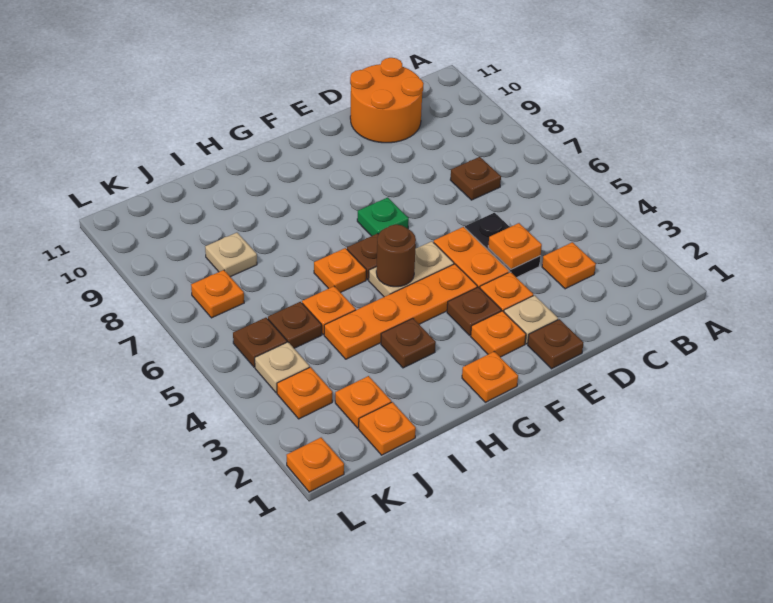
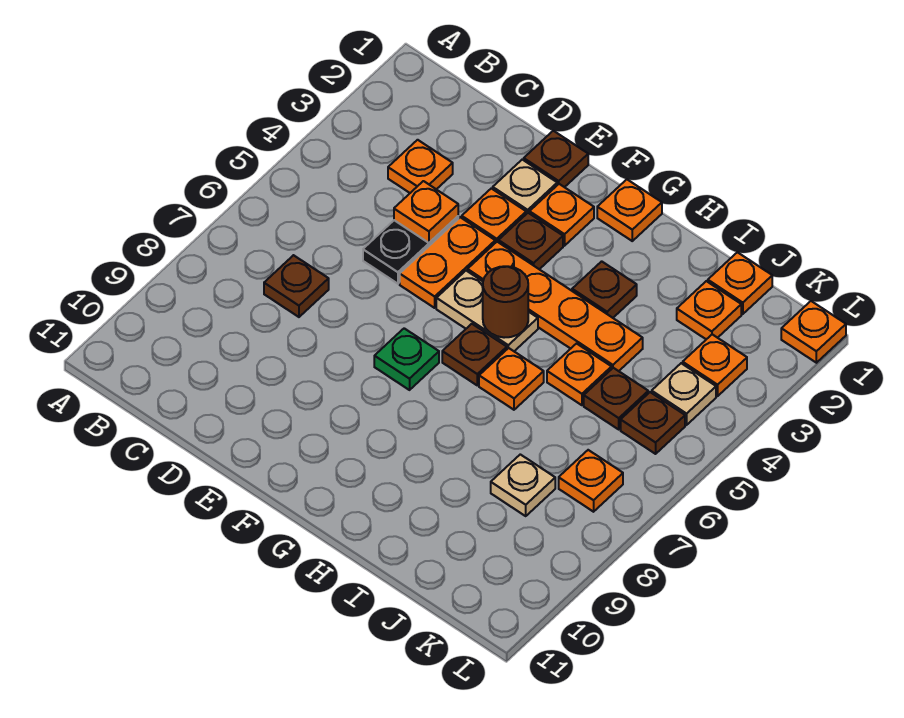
orange 2x2 round brick [350,58,424,143] -> none

